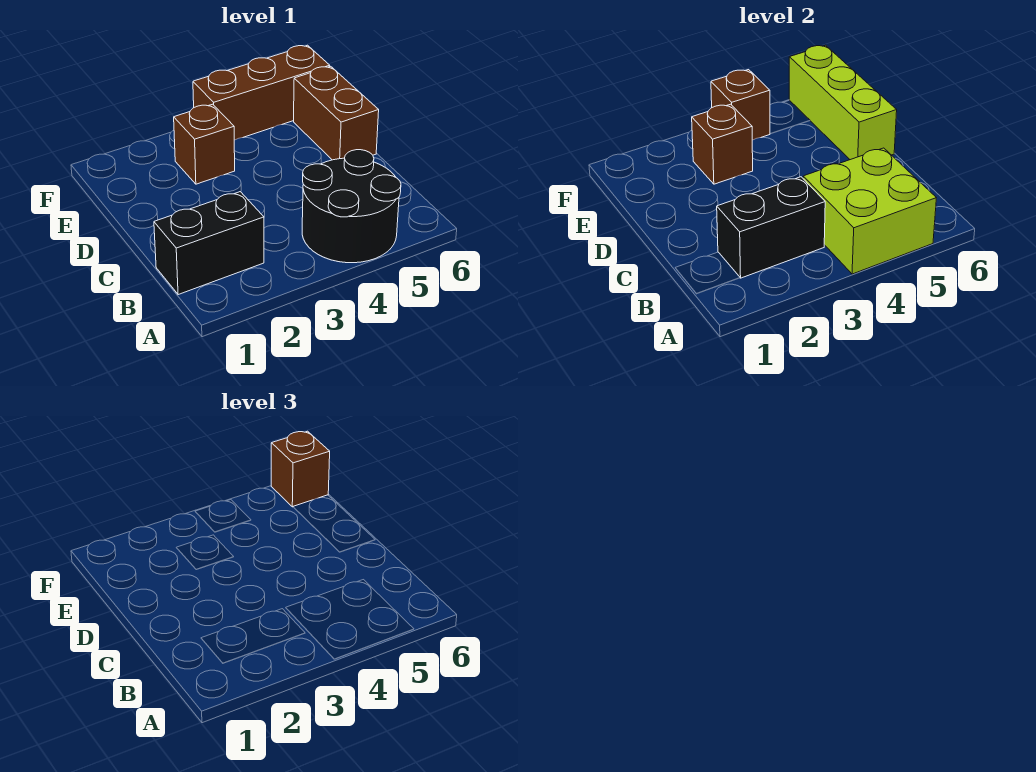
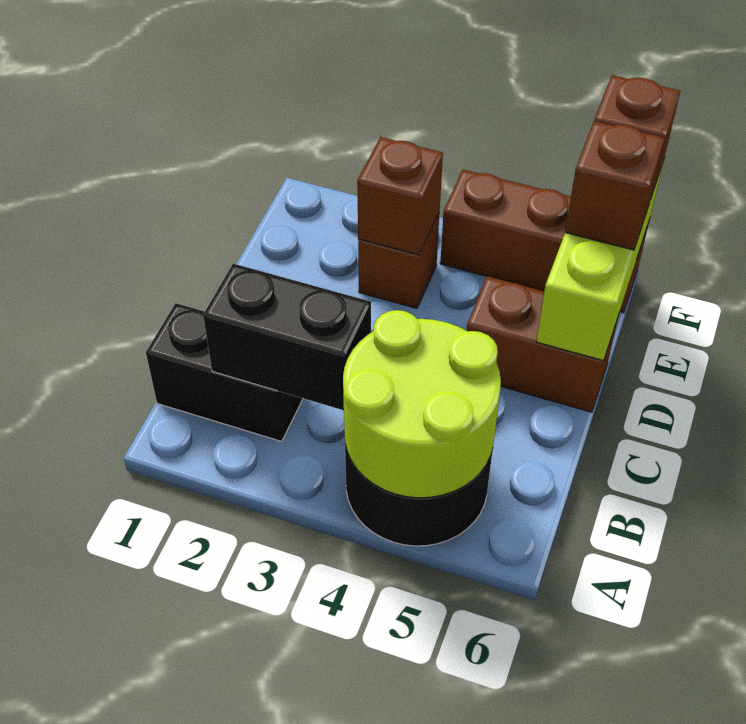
lime 2x2 brick [803,148,936,274] -> lime 2x2 round brick [343,310,501,498]
brown 1x2 brick [294,66,379,160] -> brown 1x2 brick turned to [467,276,619,412]
brown 1x1 brick [711,70,770,140] -> brown 1x1 brick moved to [565,121,665,250]

